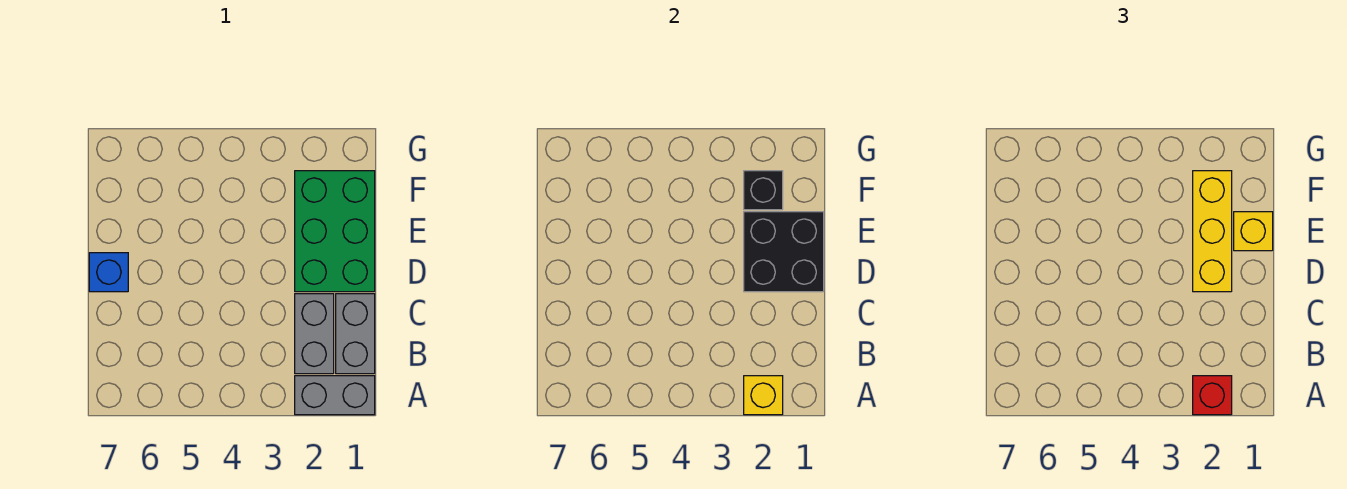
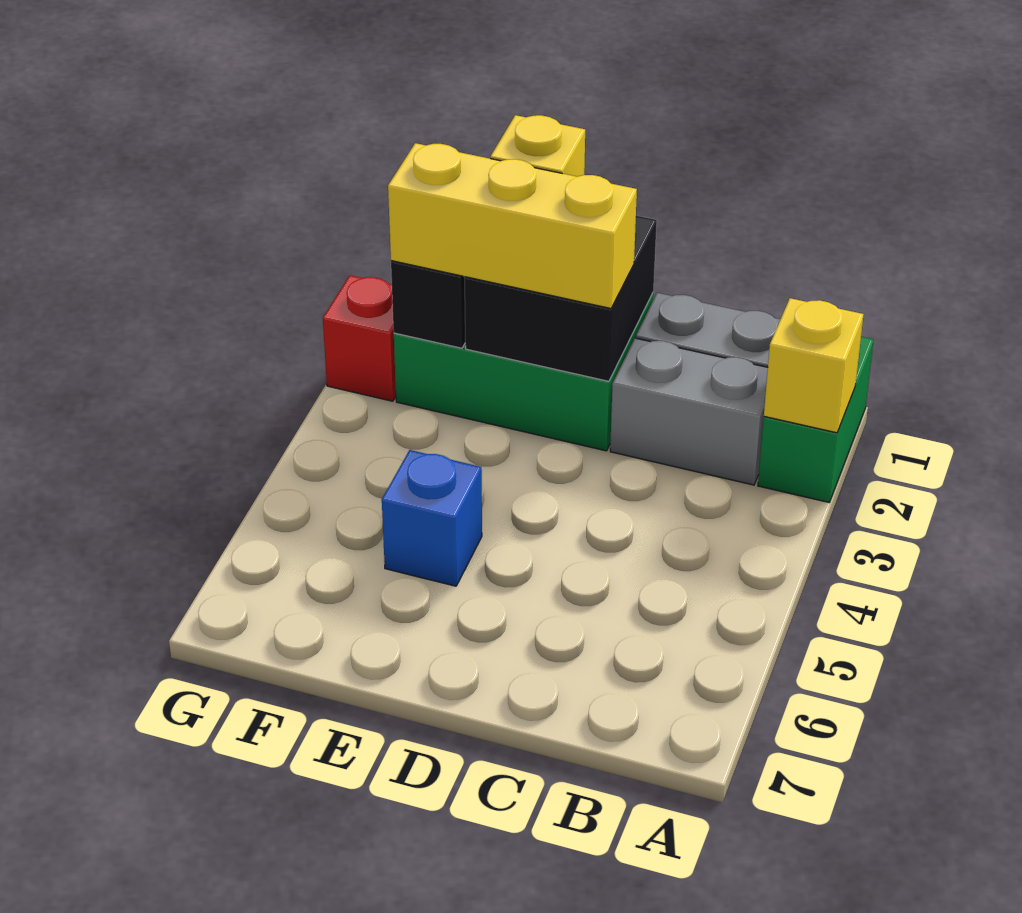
grey 1x2 brick [295,376,375,415] -> green 1x2 brick [758,337,874,502]
red 1x1 brick [1193,376,1232,415] -> red 1x1 brick moved to [323,275,396,401]
blue 1x1 brick [89,253,128,292] -> blue 1x1 brick moved to [382,450,482,586]

